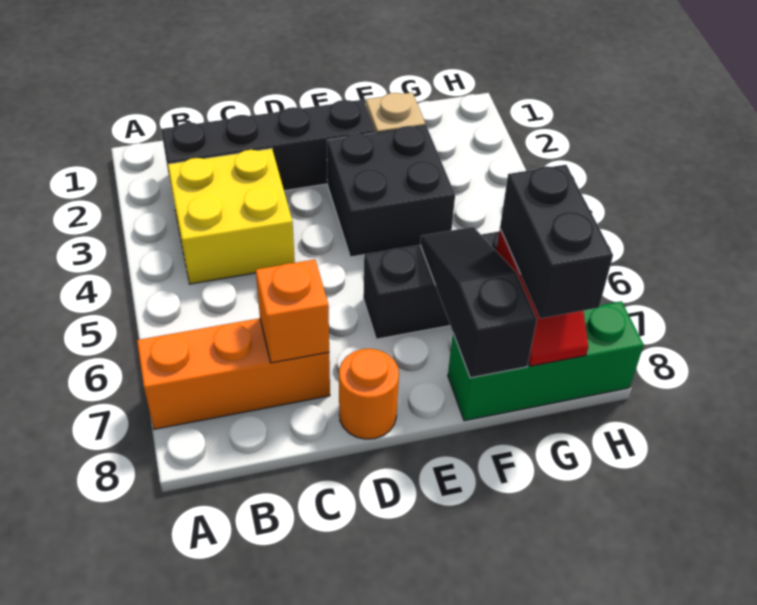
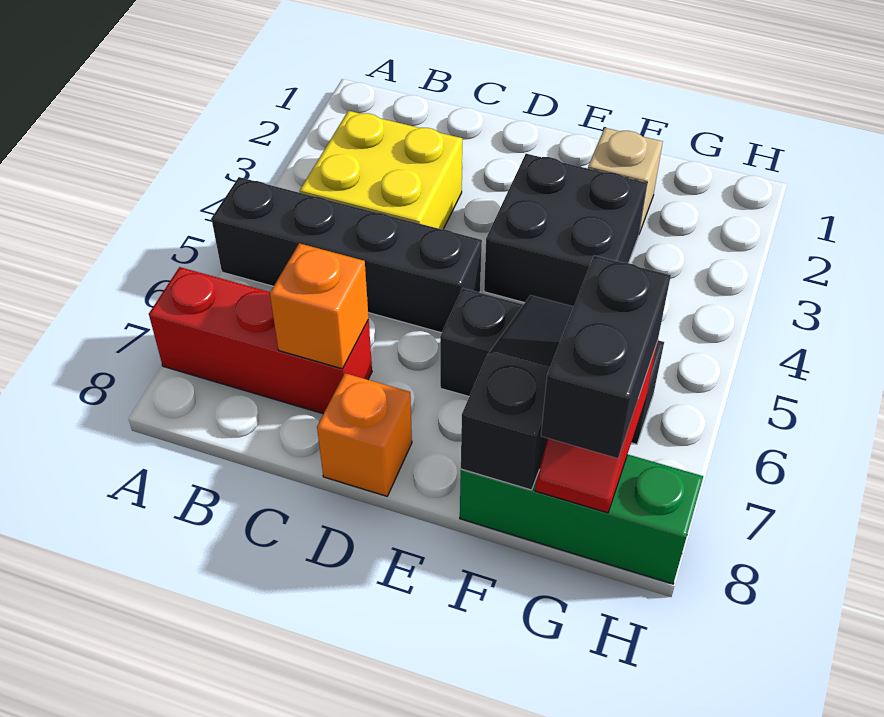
orange 1x3 brick [137,318,330,429] -> red 1x3 brick [149,267,372,414]
black 1x4 brick [161,100,375,195] -> black 1x4 brick moved to [212,177,482,333]
orange 1x1 round brick [339,349,399,439] -> orange 1x1 brick [317,373,412,496]

